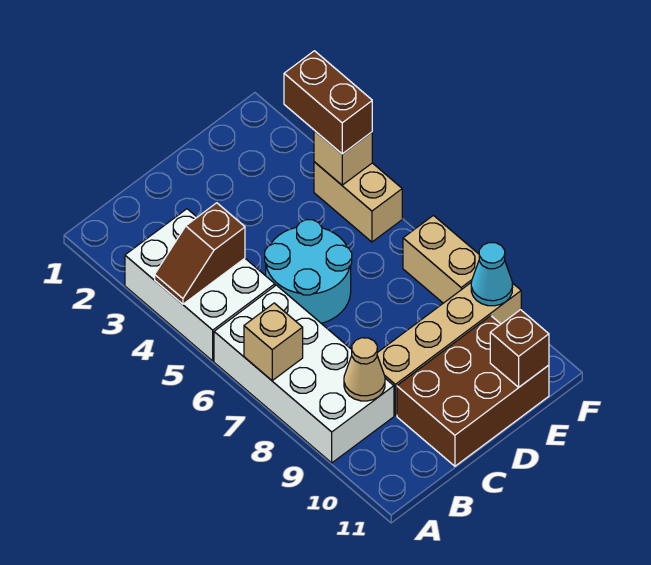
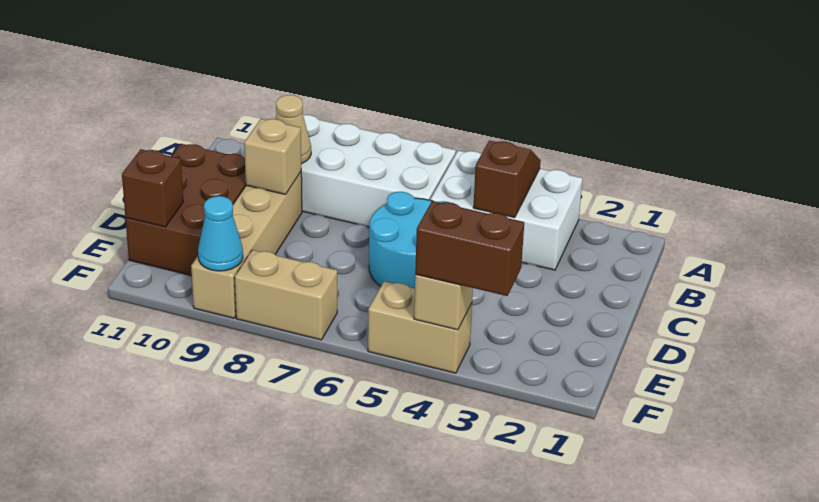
tan 1x1 brick [244,303,303,381] -> tan 1x1 brick moved to [244,119,301,194]

